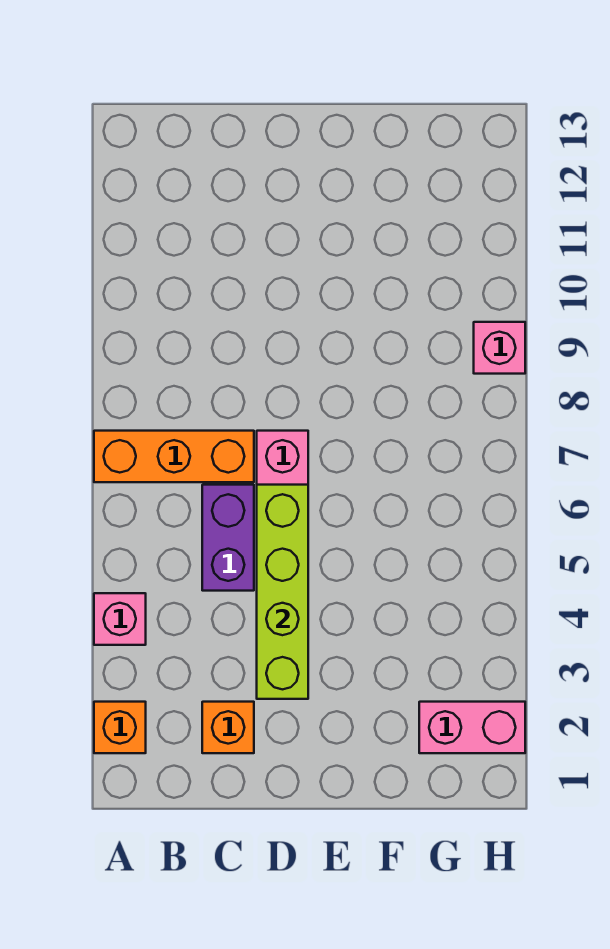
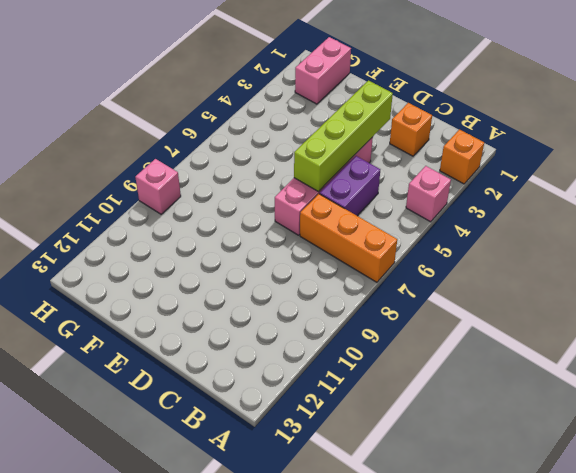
pink 1x2 brick [419,702,525,753] -> pink 1x2 brick turned to [295,37,351,104]

